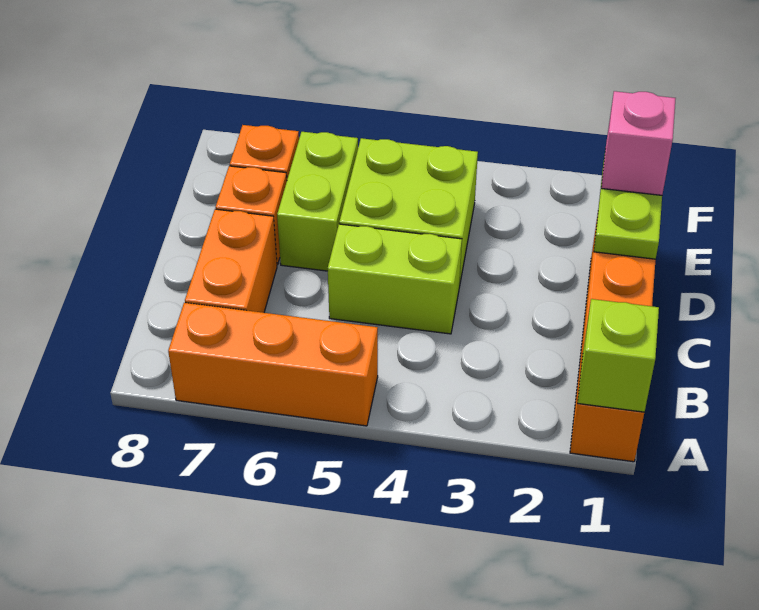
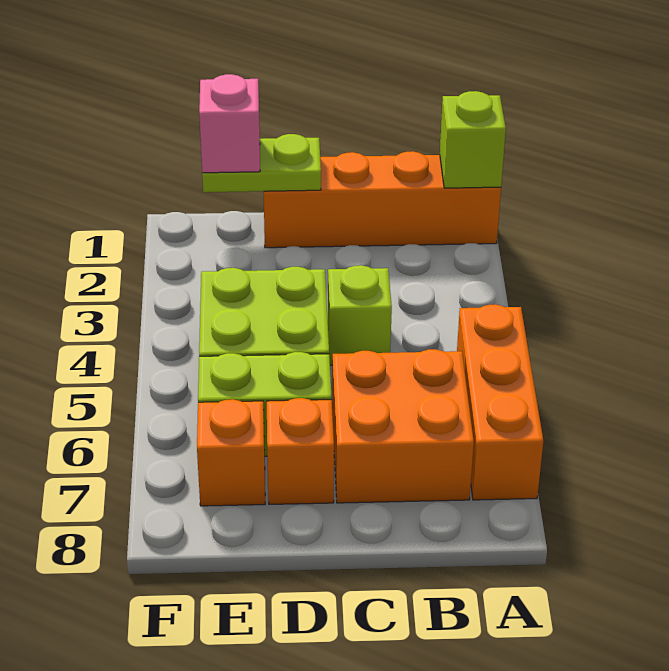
orange 1x2 brick [185,209,277,313] -> orange 2x2 brick [332,349,474,503]
lime 1x2 brick [328,224,462,334] -> lime 1x1 brick [328,265,392,365]

